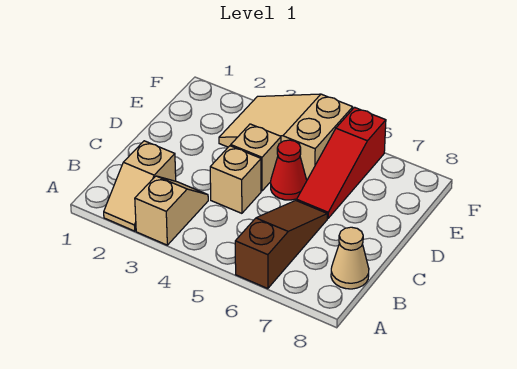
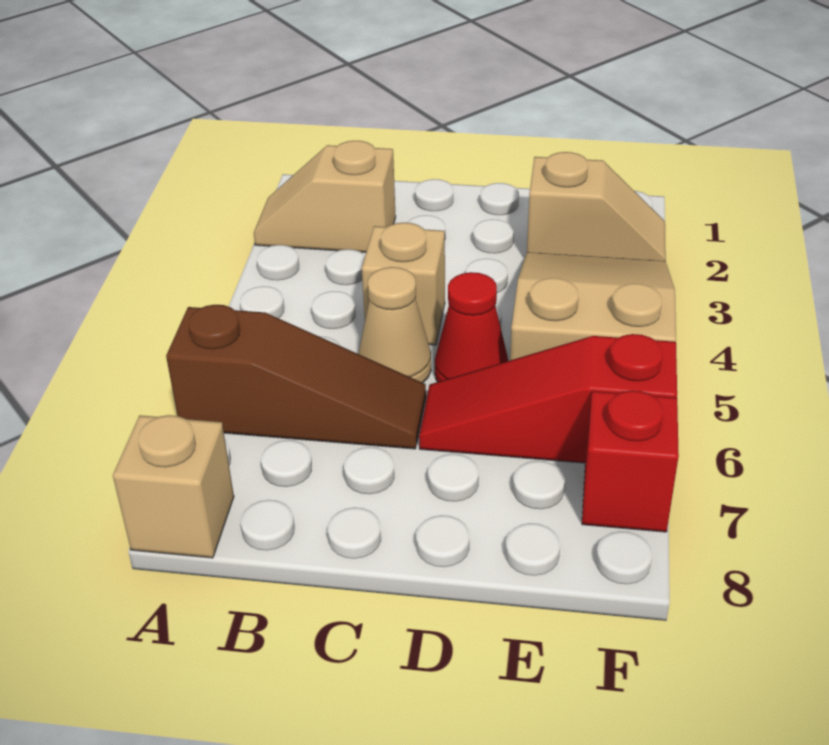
tan 1x2 slope [135,176,208,245] -> tan 1x2 slope moved to [527,152,666,261]
tan 1x1 cone [331,227,369,289] -> tan 1x1 cone moved to [358,267,431,383]
tan 1x1 brick [231,124,281,191] -> tan 1x1 brick moved to [113,415,234,558]
none -> red 1x1 brick [582,390,679,532]

